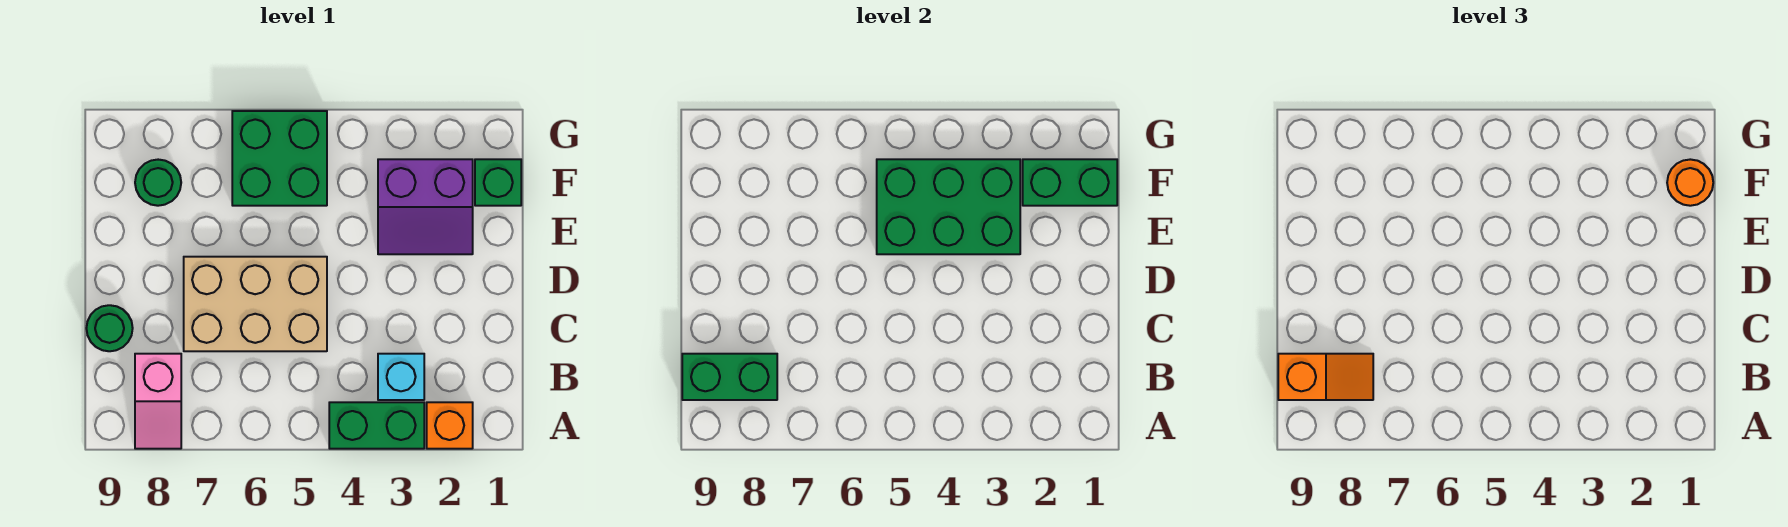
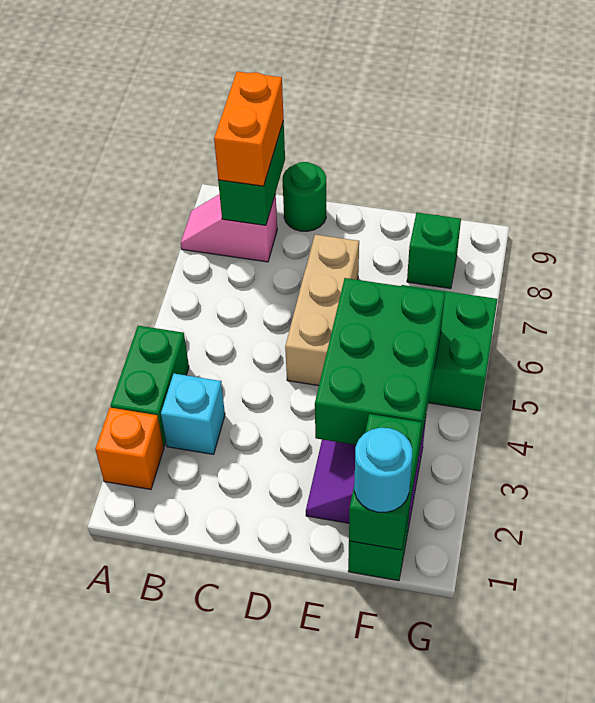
orange 1x2 slope [1278,354,1373,400] -> orange 1x2 brick [214,72,284,186]
tan 2x3 brick [184,257,327,351] -> tan 1x3 brick [285,235,359,386]
orange 1x1 round brick [1667,159,1713,206] -> cyan 1x1 round brick [354,428,412,512]
green 1x1 round brick [135,160,181,206] -> green 1x1 brick [407,213,461,289]

